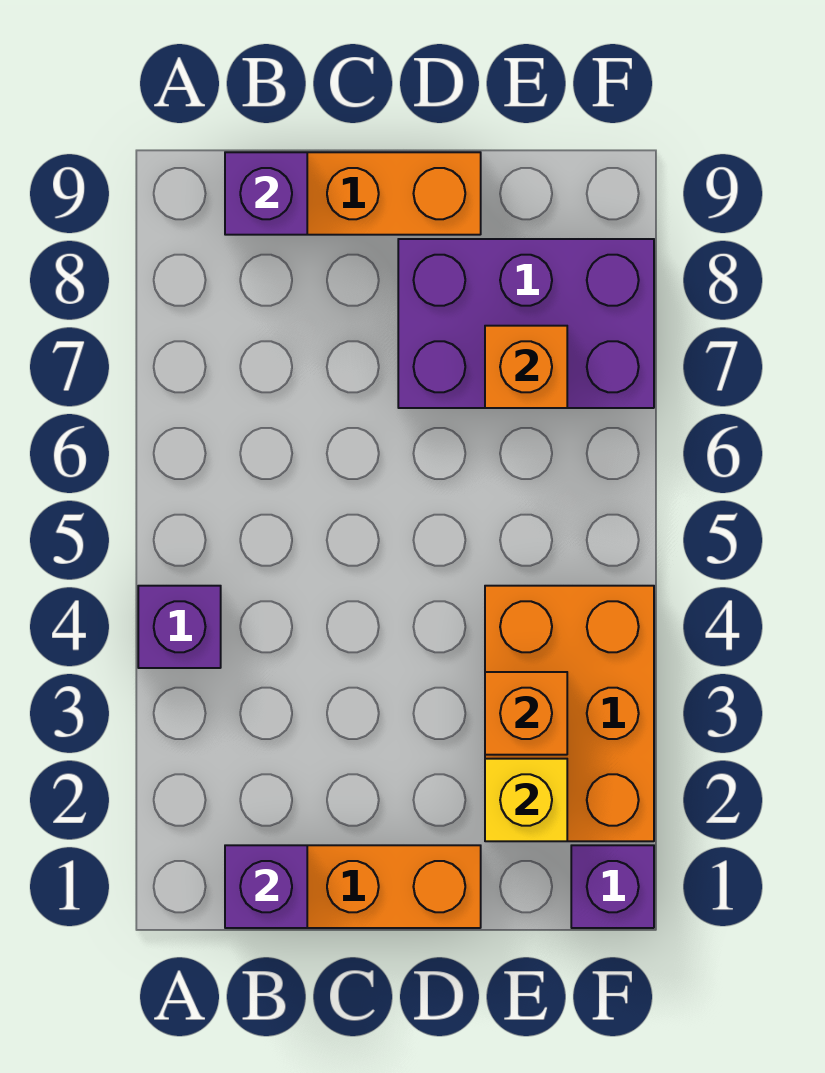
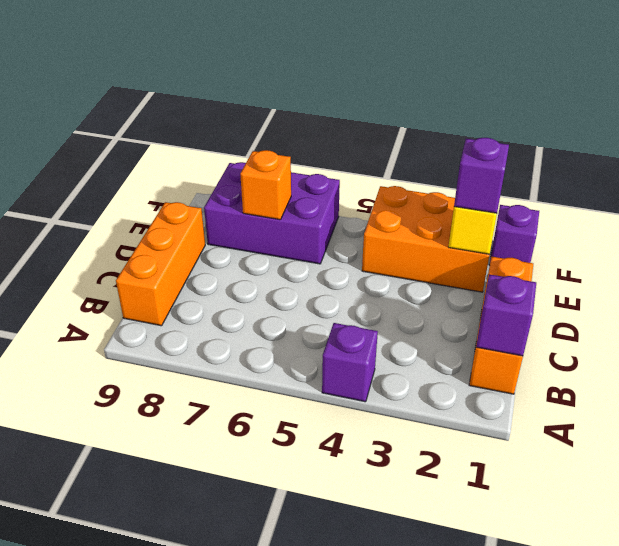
purple 1x1 brick [225,152,307,235] -> purple 1x1 brick moved to [454,138,509,213]
purple 2x3 brick [398,239,654,408] -> purple 2x3 brick turned to [204,162,340,264]
orange 1x1 brick [485,672,567,755] -> none

